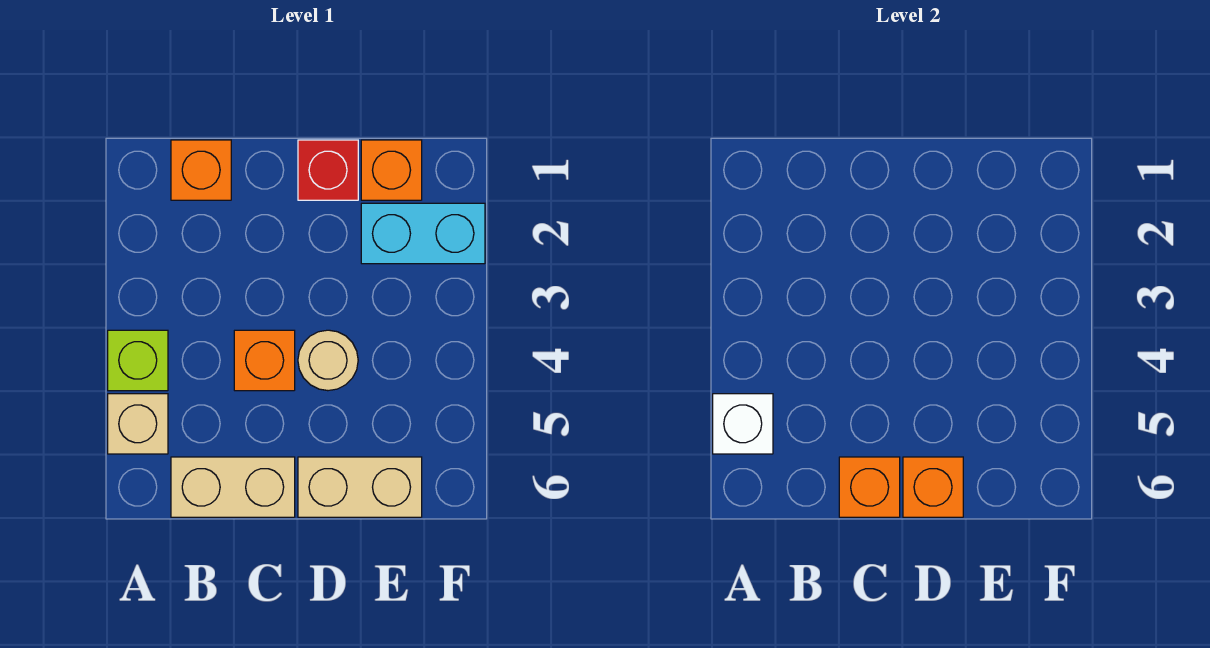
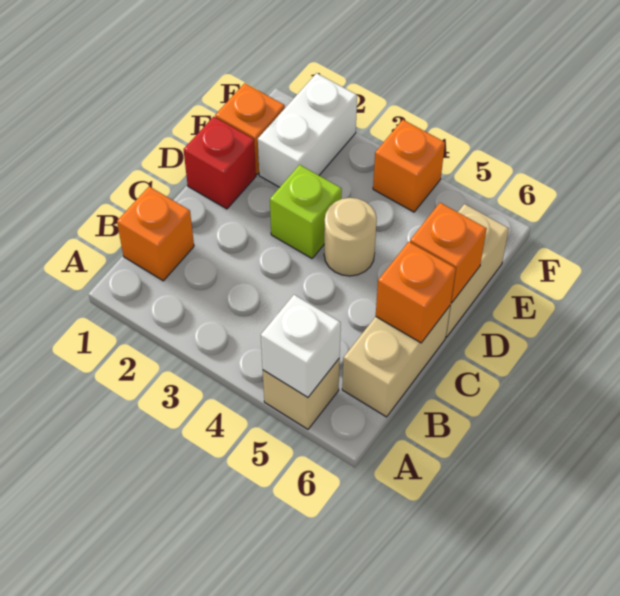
lime 1x1 brick [108,330,168,391] -> lime 1x1 brick moved to [270,165,342,258]
orange 1x1 brick [234,330,295,391] -> orange 1x1 brick moved to [373,120,445,212]
cyan 1x2 brick [361,203,485,264] -> white 1x2 brick [258,73,357,187]

